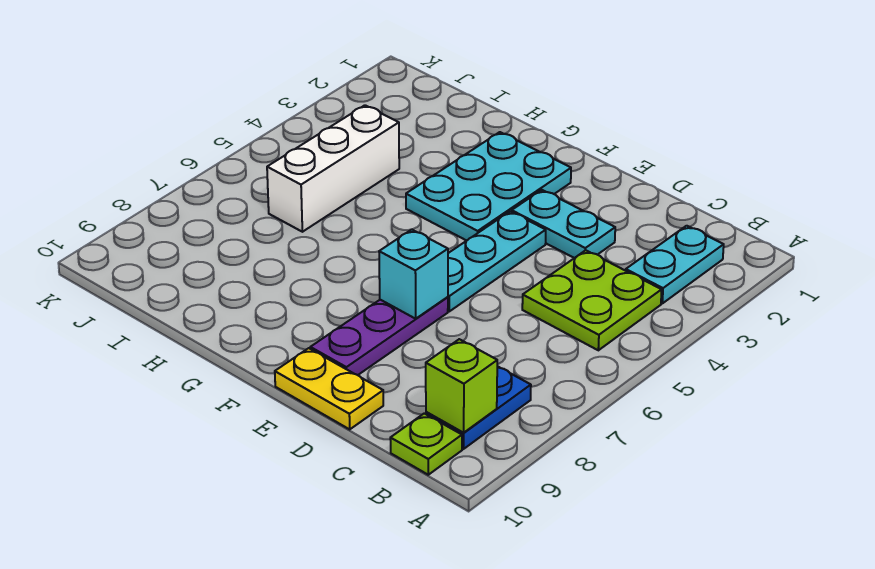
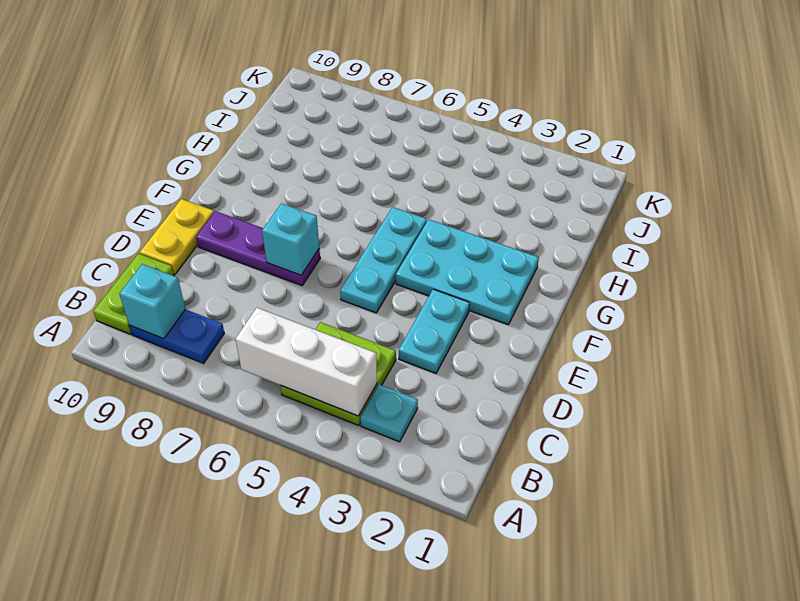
cyan 1x2 plate [626,226,724,303] -> cyan 1x1 plate [361,385,418,442]
lime 1x1 brick [426,339,497,433] -> cyan 1x1 brick [120,264,185,339]
lime 1x1 plate [390,413,462,475] -> lime 1x2 plate [93,254,174,334]
cyan 1x3 plate [448,211,546,311] -> cyan 1x3 plate turned to [340,207,427,313]
white 1x3 brick [267,105,399,232] -> white 1x3 brick moved to [236,308,377,416]

